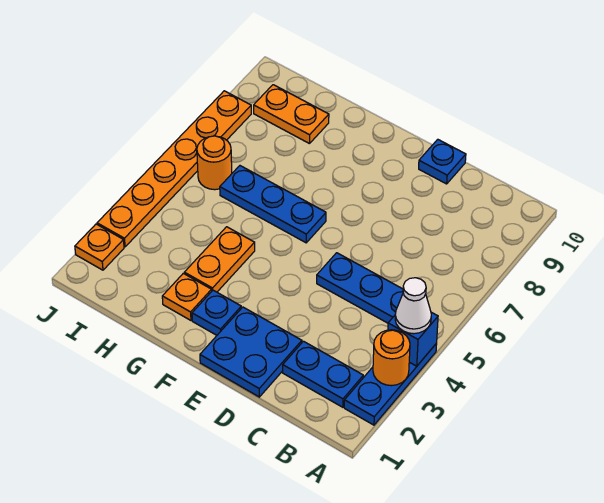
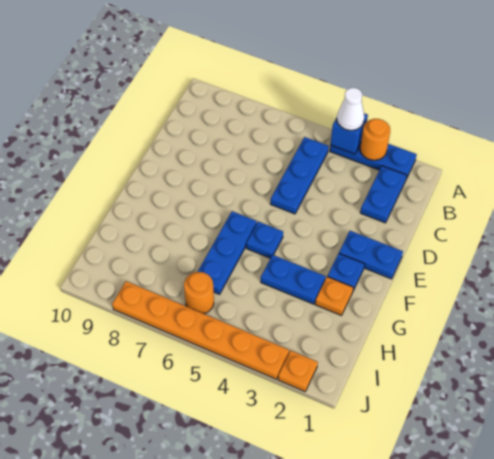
blue 2x2 plate [200,307,302,397] -> blue 1x2 plate [339,231,403,279]
blue 1x1 plate [419,139,466,184] -> blue 1x1 plate moved to [246,222,283,258]
orange 1x2 plate [184,227,255,292] -> blue 1x2 plate [261,255,326,304]
orange 1x2 plate [254,85,329,144] -> none

